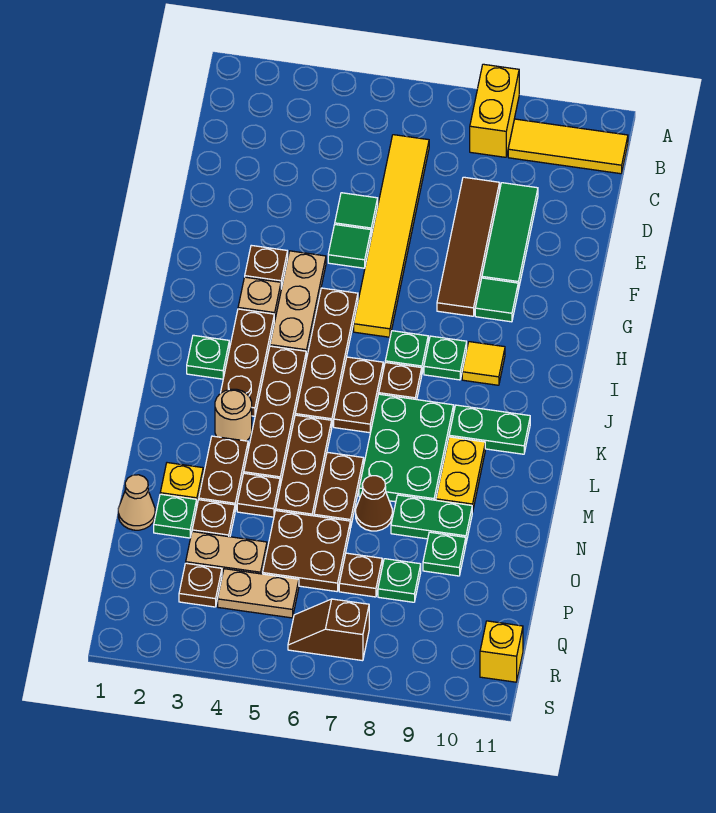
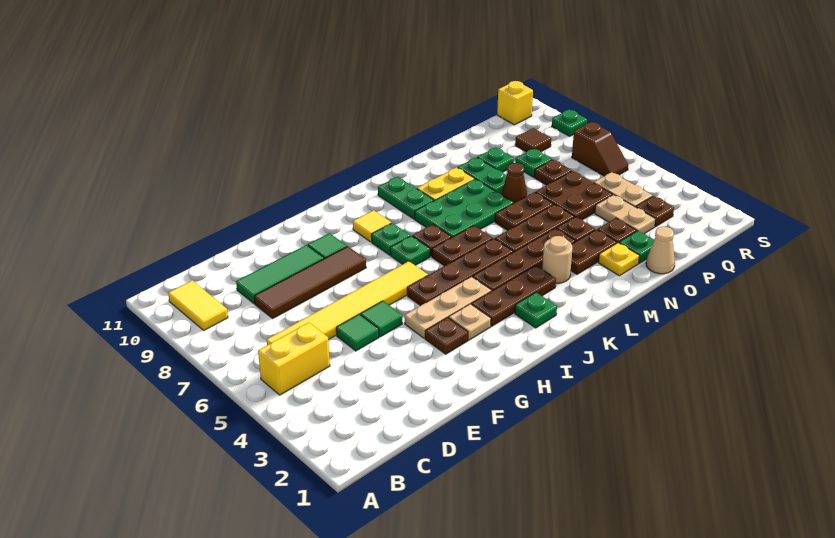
yellow 1x2 brick [470,64,519,157] -> yellow 1x2 brick moved to [258,323,330,395]
yellow 1x3 tile [508,119,628,174] -> yellow 1x2 tile [168,280,228,330]
none -> brown 1x1 tile [515,128,551,152]
none -> green 1x1 plate [552,109,587,136]

